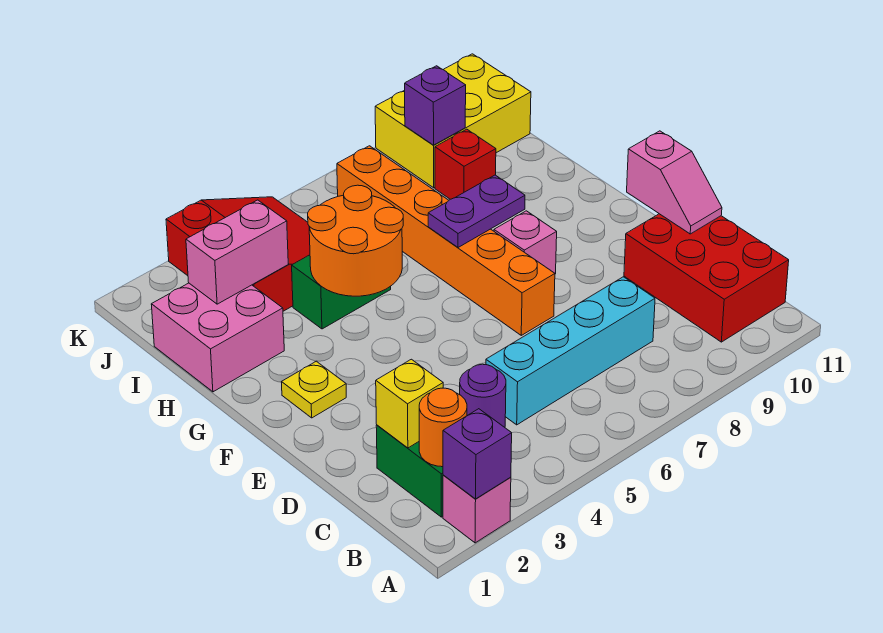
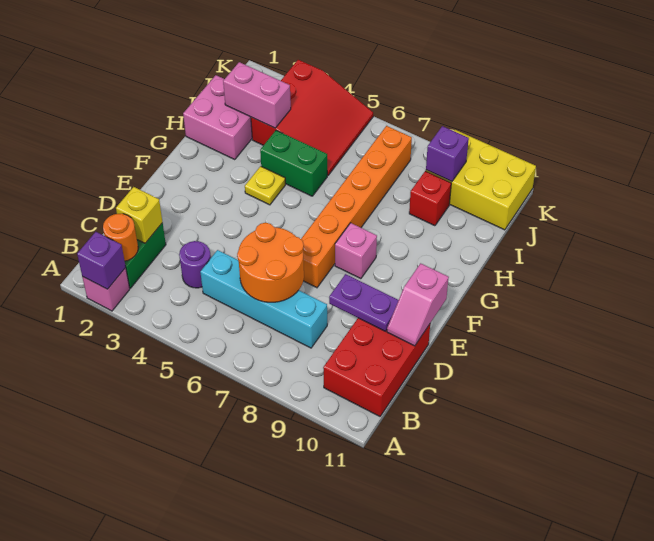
yellow 1x1 plate [282,361,346,418] -> yellow 1x1 plate moved to [245,166,285,205]
orange 2x2 round brick [308,185,403,296] -> orange 2x2 round brick moved to [237,223,304,302]
purple 1x2 plate [428,175,525,247] -> purple 1x2 plate moved to [329,274,399,331]

